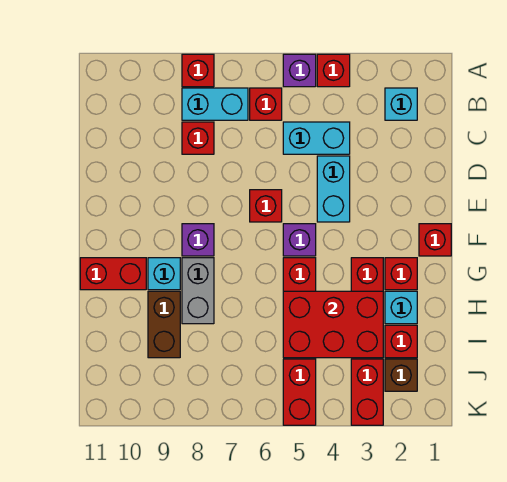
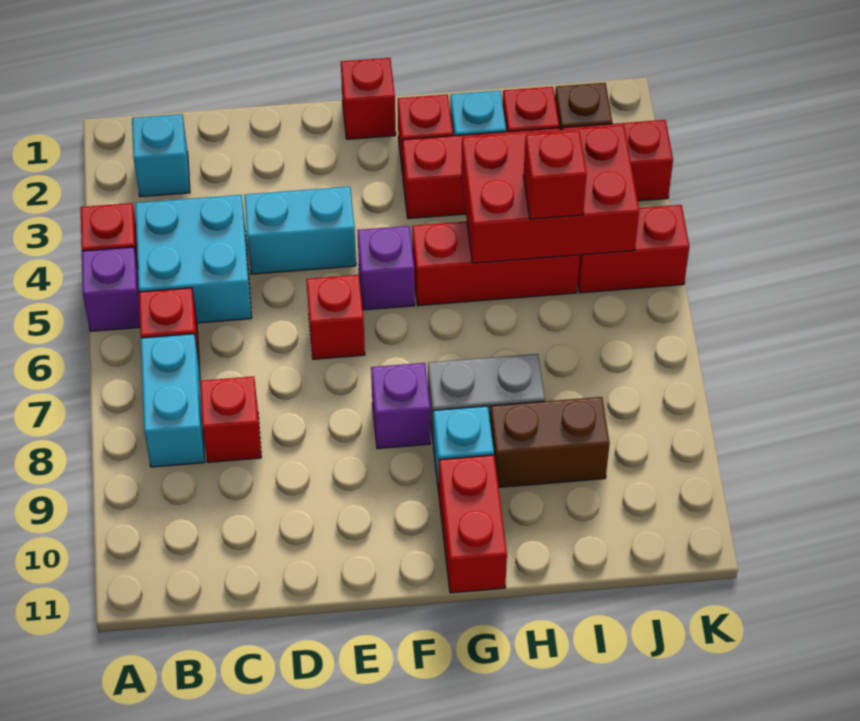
red 1x1 brick [182,54,214,87] -> red 1x1 brick moved to [523,131,587,219]
cyan 1x2 brick [283,122,350,154] -> cyan 2x2 brick [135,195,252,323]
red 2x3 brick [283,291,383,358] -> red 2x3 brick turned to [461,125,639,263]

